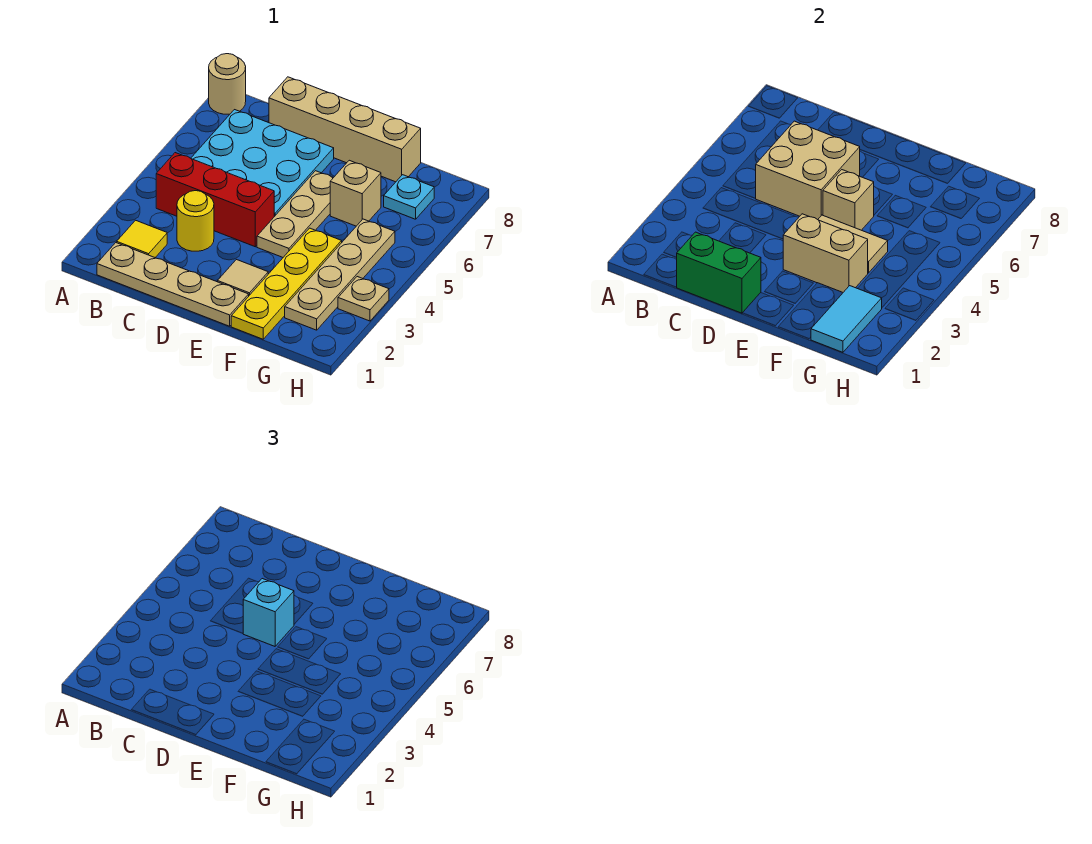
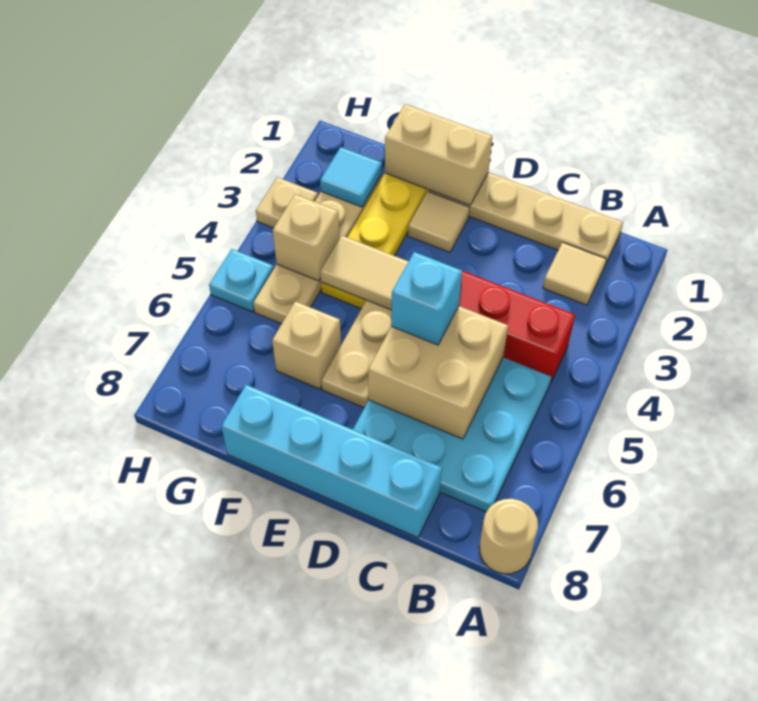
yellow 1x1 tile [117,220,167,258] -> tan 1x1 tile [543,242,606,305]
green 1x2 brick [676,232,761,313] -> none
yellow 1x1 round brick [177,191,214,251] -> none
tan 1x4 brick [269,77,421,182] -> cyan 1x4 brick [221,385,442,538]
tan 1x2 brick [783,214,868,292] -> tan 1x2 brick moved to [385,104,492,205]
tan 1x1 brick [823,170,874,230] -> tan 1x1 brick moved to [273,194,340,281]
cyan 1x2 tile [811,286,882,352] -> cyan 1x1 tile [320,147,382,207]
cyan 1x1 plate [384,175,434,219] -> cyan 1x1 plate moved to [209,249,274,312]

